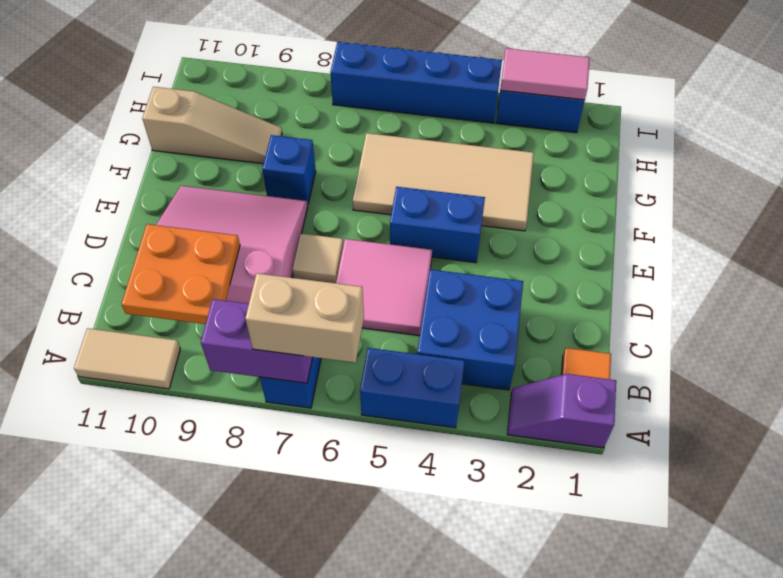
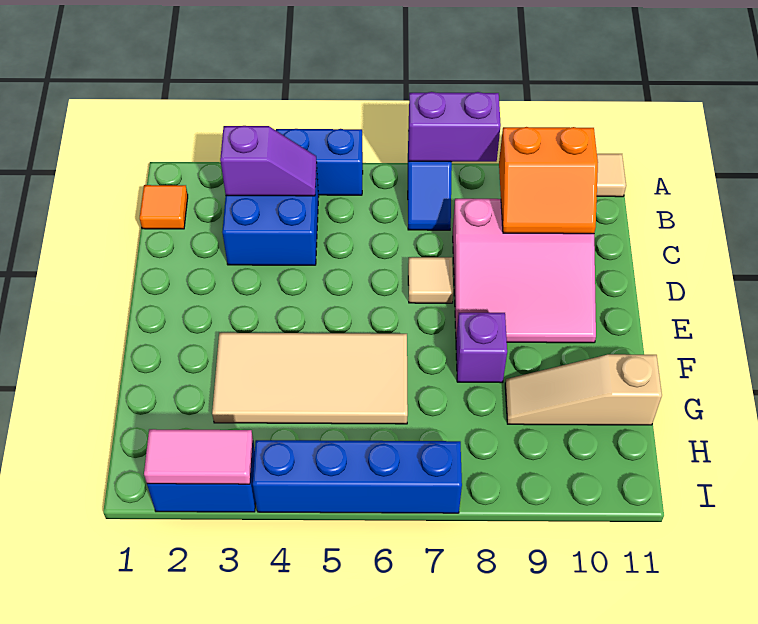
purple 1x2 slope [507,374,616,448] -> purple 1x2 slope moved to [220,126,317,196]
tan 1x2 brick [245,273,364,363] -> none
orange 2x2 plate [121,224,240,324] -> orange 2x2 slope [499,127,598,234]
pink 2x2 tile [336,239,432,336] -> none
blue 1x2 brick [390,187,485,263] -> none
blue 1x1 brick [262,135,316,204] -> purple 1x1 brick [456,313,507,383]

